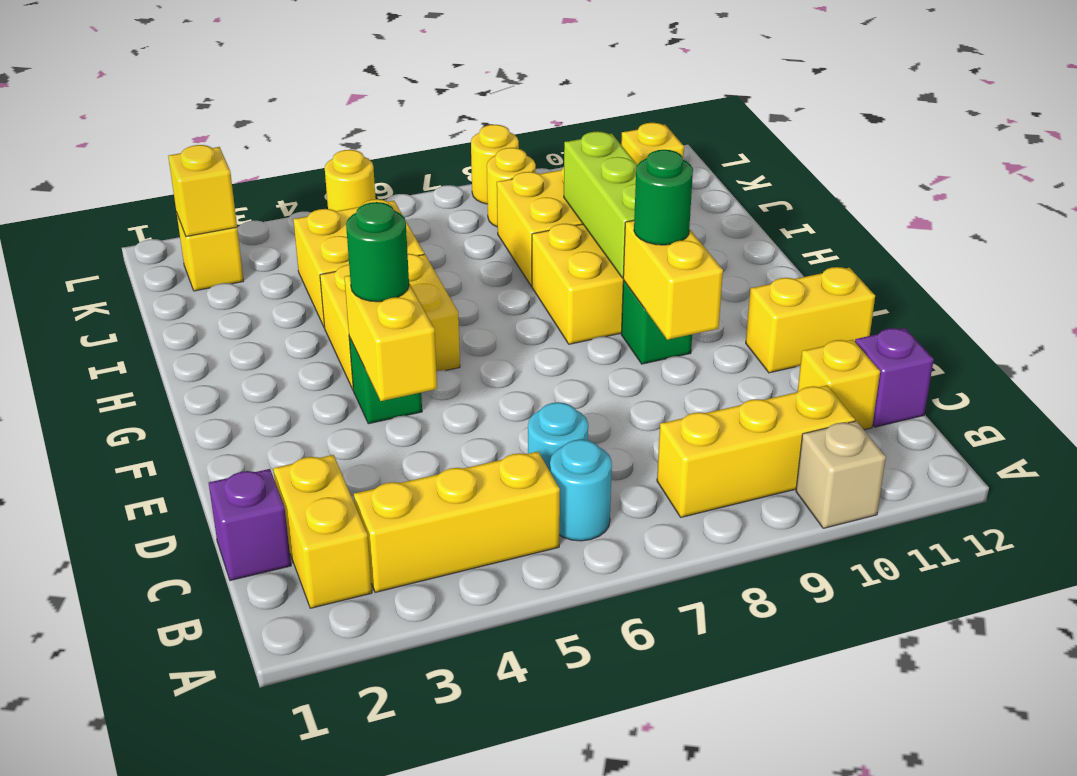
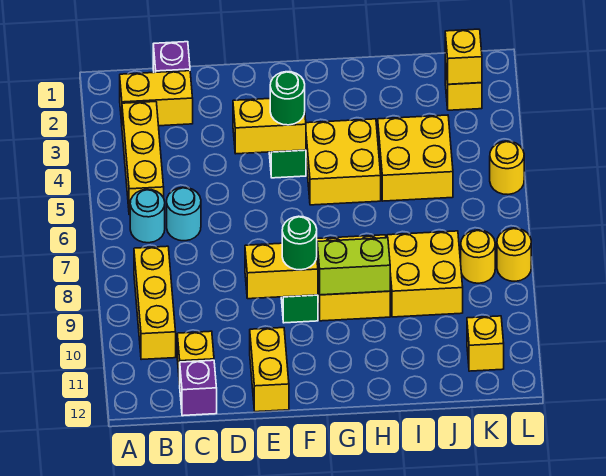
tan 1x1 brick [796,421,886,528] -> none
lime 1x3 brick [564,131,637,278] -> lime 1x2 brick [317,237,390,295]

